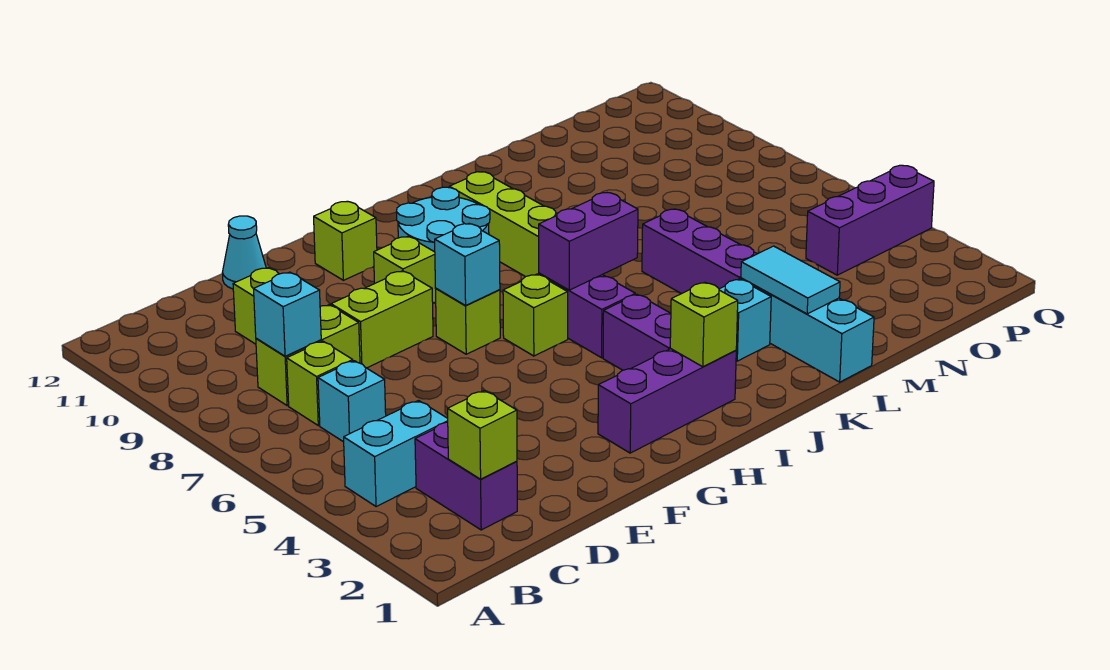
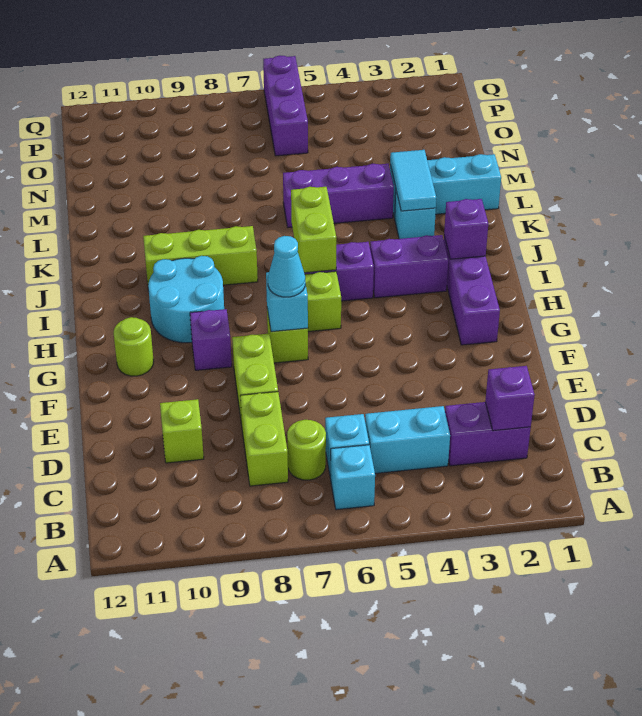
cyan 1x2 brick [344,401,448,507] -> cyan 1x2 brick turned to [365,406,450,473]
lime 1x1 brick [448,390,517,479] -> purple 1x1 brick [485,366,535,431]
lime 1x1 brick [287,341,353,426] -> lime 1x1 round brick [287,420,326,480]
cyan 1x1 brick [254,272,321,356] -> cyan 1x1 brick moved to [330,445,375,510]
cyan 1x1 cone [222,216,266,289] -> cyan 1x1 cone moved to [268,236,305,297]
lime 1x1 brick [374,236,436,303] -> purple 1x1 brick [190,309,232,370]
lime 1x1 brick [314,201,377,280] -> lime 1x1 round brick [114,317,154,376]
lime 1x1 brick [670,282,738,367] -> purple 1x1 brick [444,199,488,259]
purple 1x2 brick [539,193,638,290] -> lime 1x2 brick [291,187,336,273]
cyan 1x2 tile [741,246,840,314] -> cyan 1x2 tile turned to [390,150,436,211]
purple 1x3 brick [806,165,934,275] -> purple 1x3 brick moved to [263,55,308,156]

